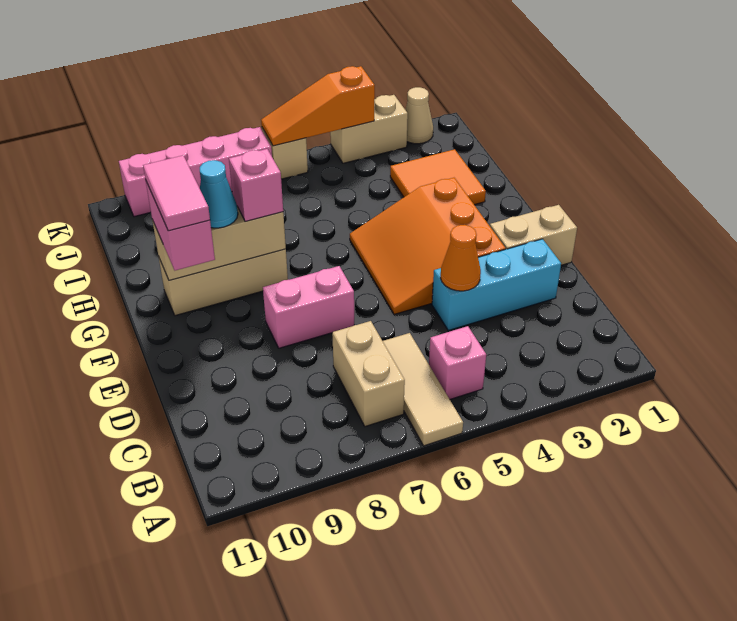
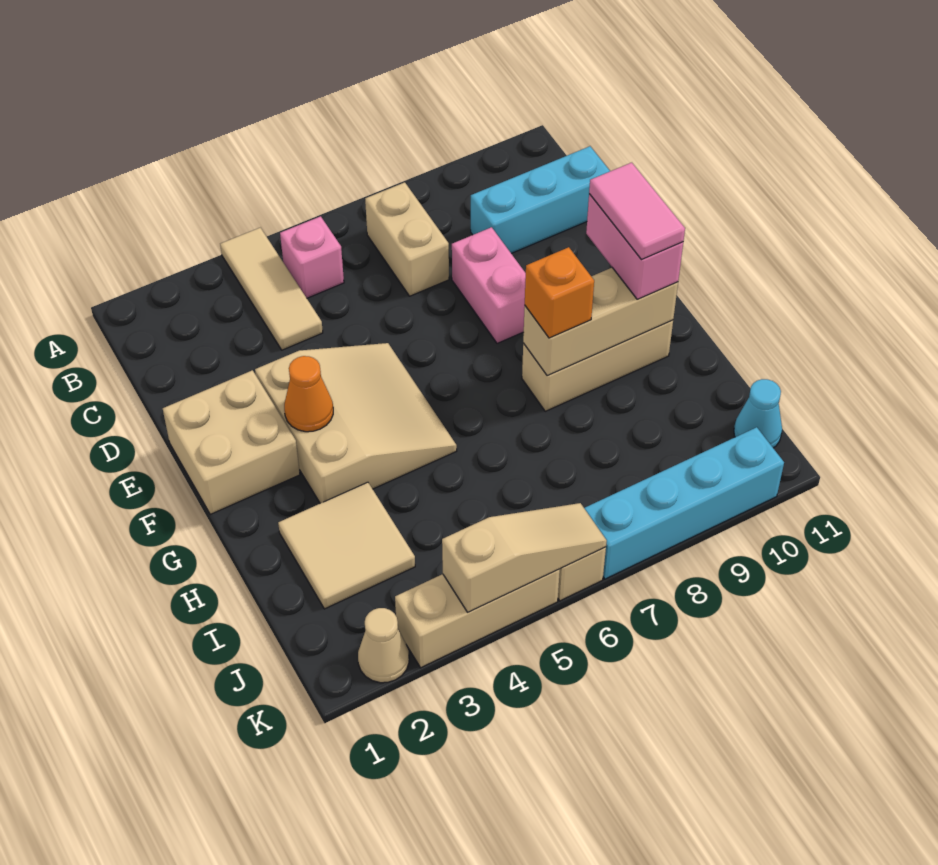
tan 1x3 tile [383,333,463,446] -> tan 1x3 tile moved to [220,228,323,350]
cyan 1x3 brick [432,239,561,330] -> cyan 1x3 brick moved to [471,146,610,253]
orange 1x1 cone [441,225,481,291] -> orange 1x1 cone moved to [284,356,333,432]
tan 1x2 brick [490,205,577,265] -> tan 2x2 brick [163,370,300,514]
orange 3x3 slope [350,178,506,314] -> tan 3x3 slope [255,343,457,503]
pink 1x2 brick [263,266,354,348] -> pink 1x2 brick turned to [452,227,526,343]
pink 1x1 brick [229,149,283,221] -> orange 1x1 brick [525,247,594,338]
cyan 1x1 cone [200,160,238,228] -> cyan 1x1 cone moved to [734,379,782,448]
orange 2x2 tile [390,149,486,205] -> tan 2x2 tile [278,482,415,609]
tan 1x2 brick [330,95,408,163] -> tan 1x3 brick [395,569,560,668]
orange 1x3 slope [261,66,375,146] -> tan 1x3 slope [442,503,607,612]
pink 1x4 brick [119,127,272,217] -> cyan 1x4 brick [584,427,784,579]

